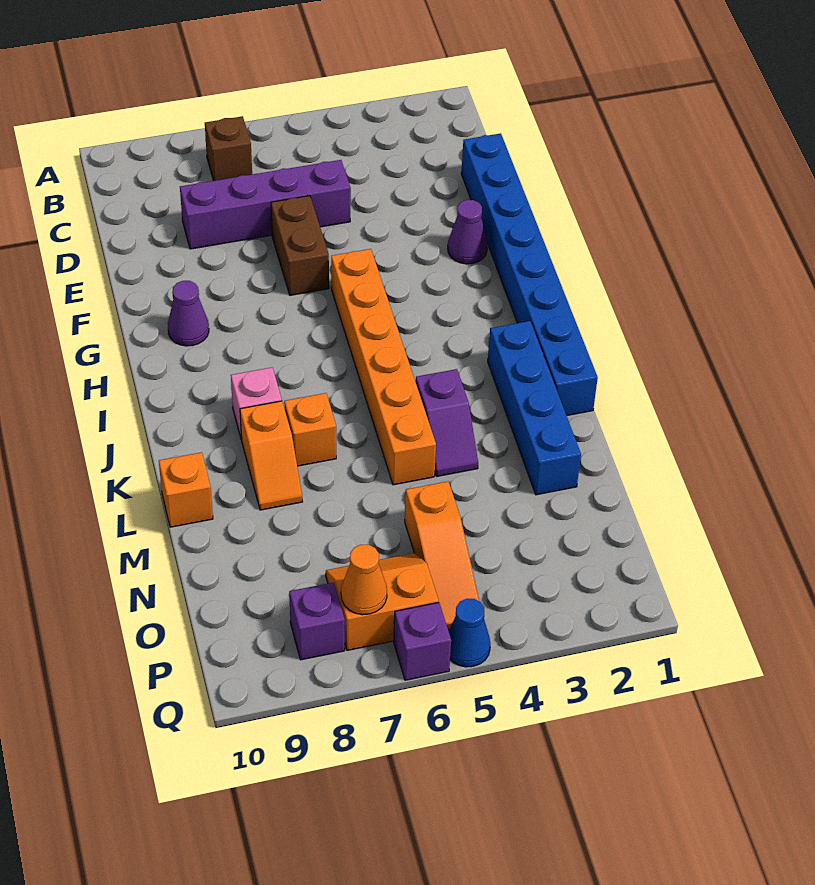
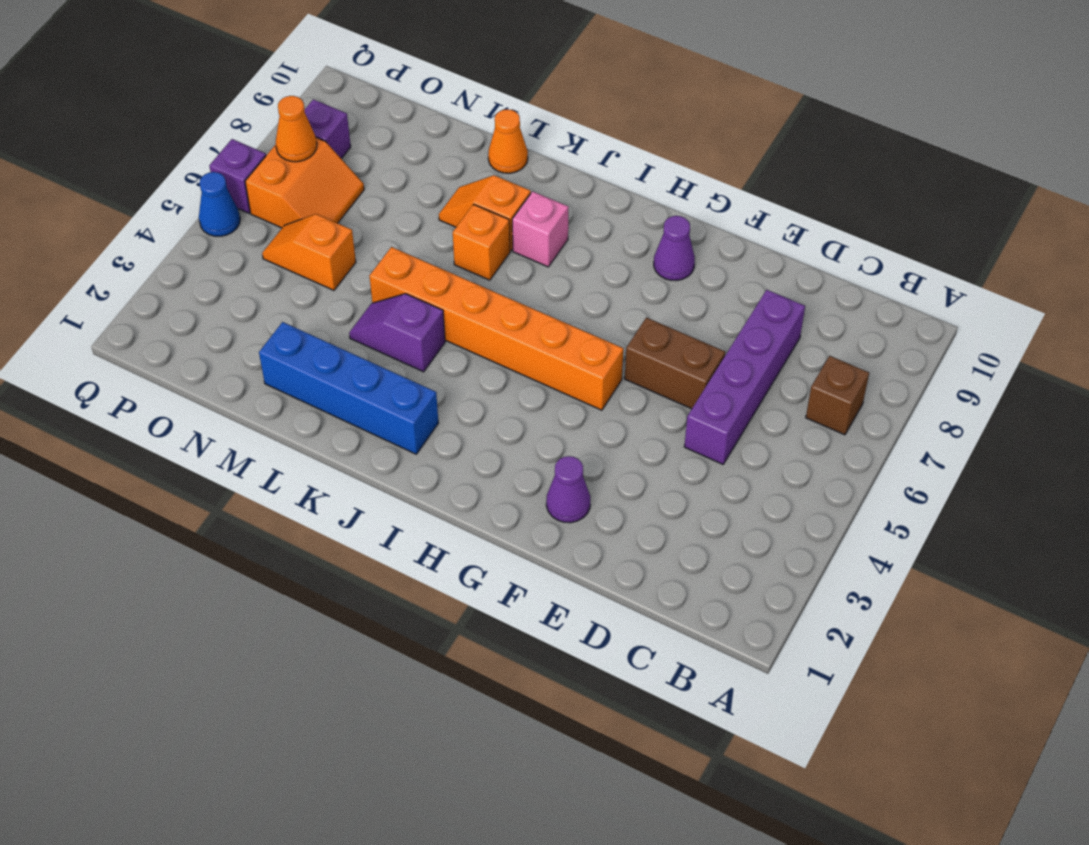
blue 1x8 brick [461,133,598,416] -> none
orange 1x1 brick [159,452,213,527] -> orange 1x1 cone [488,109,528,173]
orange 1x3 slope [405,481,479,630] -> orange 1x2 slope [262,214,356,290]

